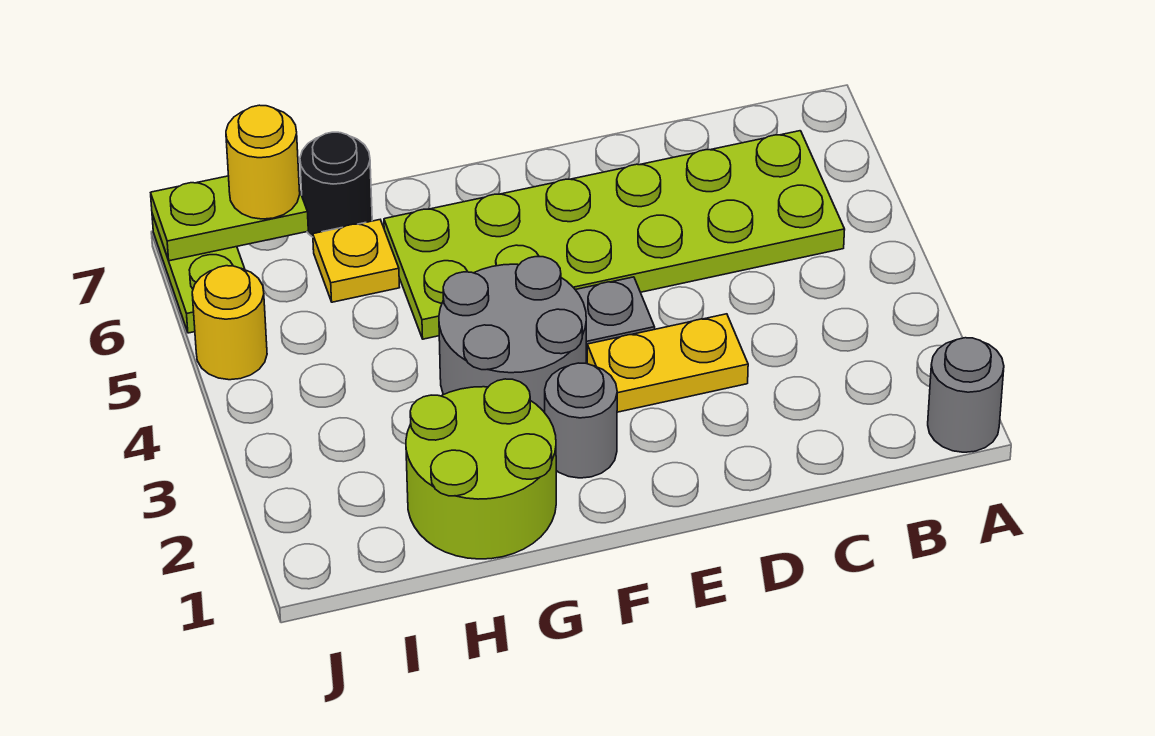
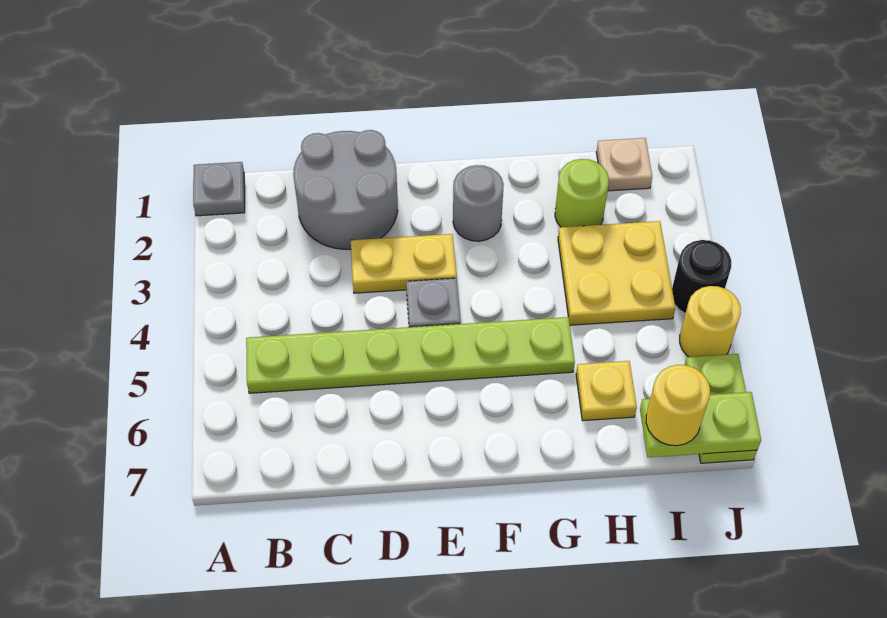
grey 1x1 round brick [928,338,1004,452] -> grey 1x1 plate [193,162,245,216]
lime 2x6 plate [384,131,845,339] -> lime 1x6 plate [246,317,575,393]
grey 2x2 round brick [439,257,586,413] -> grey 2x2 round brick moved to [293,130,398,249]
lime 2x2 round brick [406,379,556,559] -> lime 1x1 round brick [555,159,609,227]
none -> yellow 2x2 plate [558,221,675,325]
black 1x1 round brick [300,132,372,237] -> black 1x1 round brick moved to [672,240,731,313]
none -> tan 1x1 plate [596,138,652,191]

